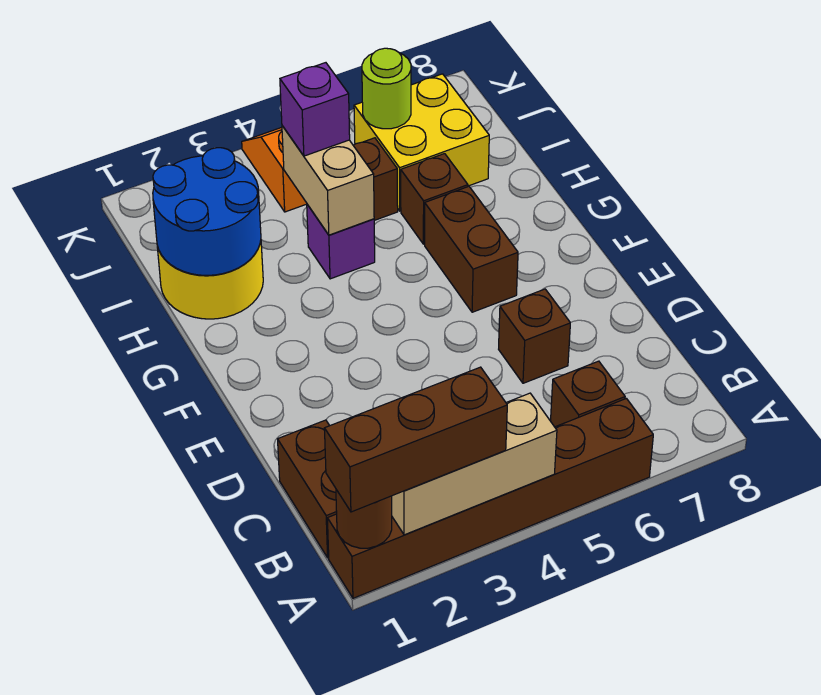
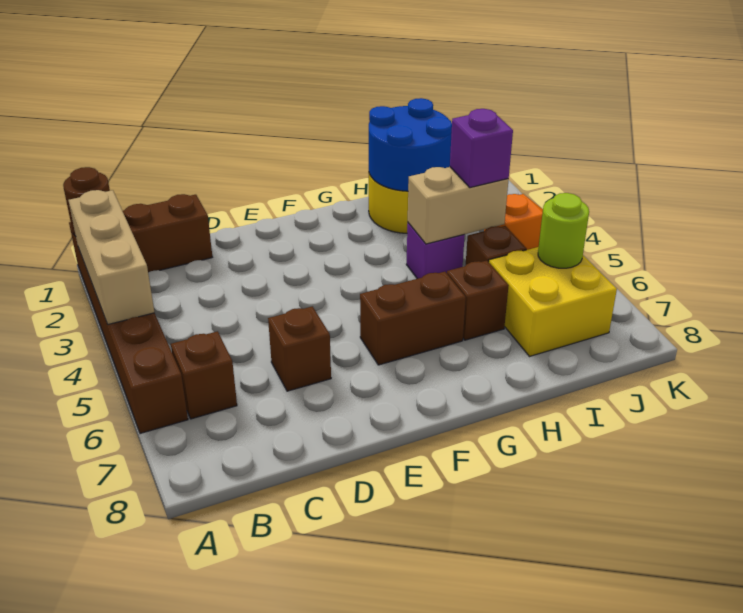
brown 1x3 brick [324,367,507,512] -> none

